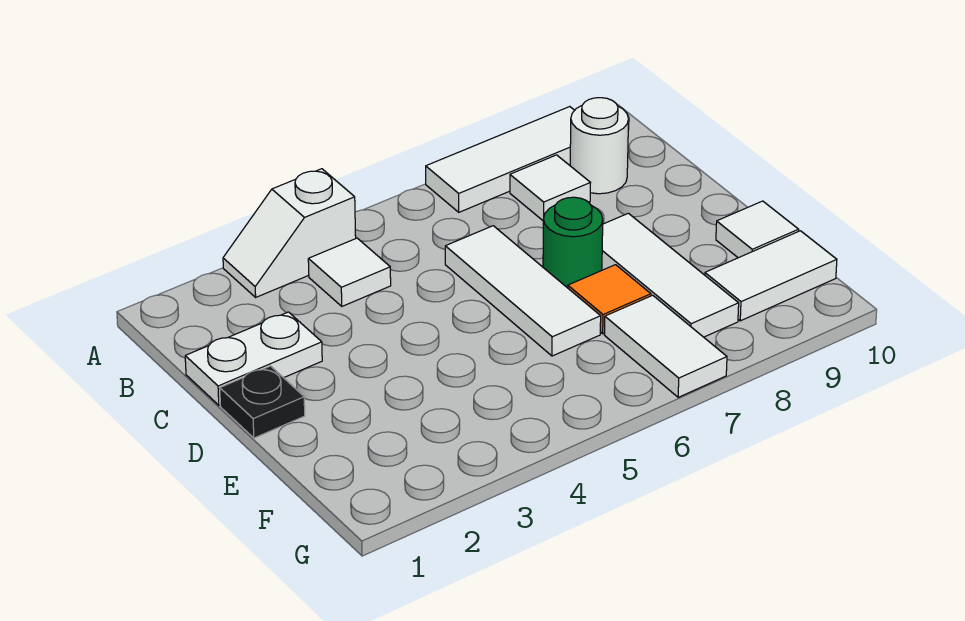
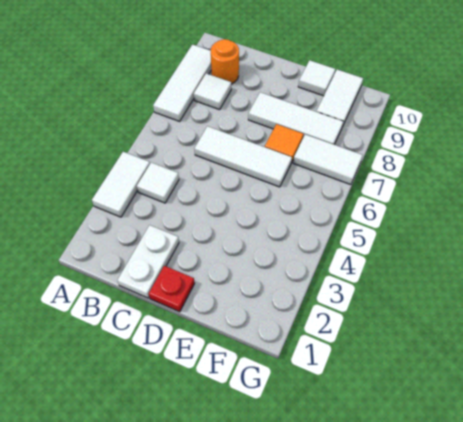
white 1x2 slope [223,169,356,297] -> white 1x2 tile [92,152,150,217]
white 1x1 round brick [570,98,629,194] -> orange 1x1 round brick [211,39,239,84]
black 1x1 plate [220,366,305,438] -> red 1x1 plate [149,266,195,312]
green 1x1 round brick [543,197,603,288] -> none

